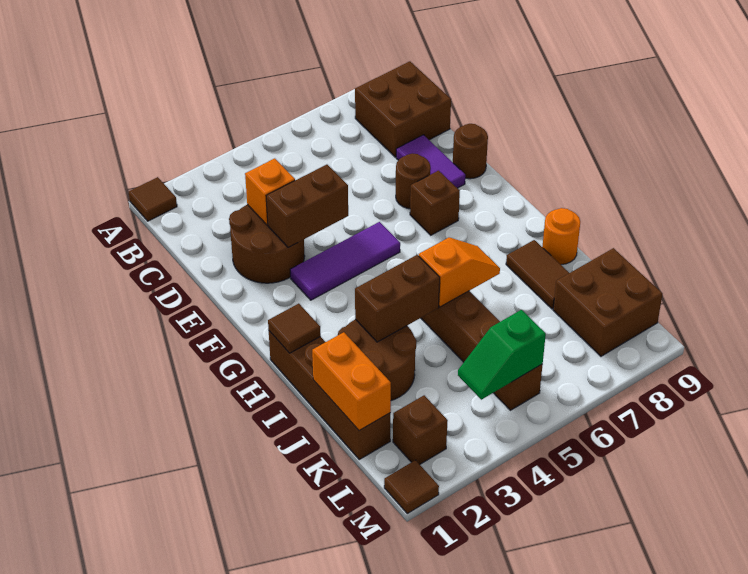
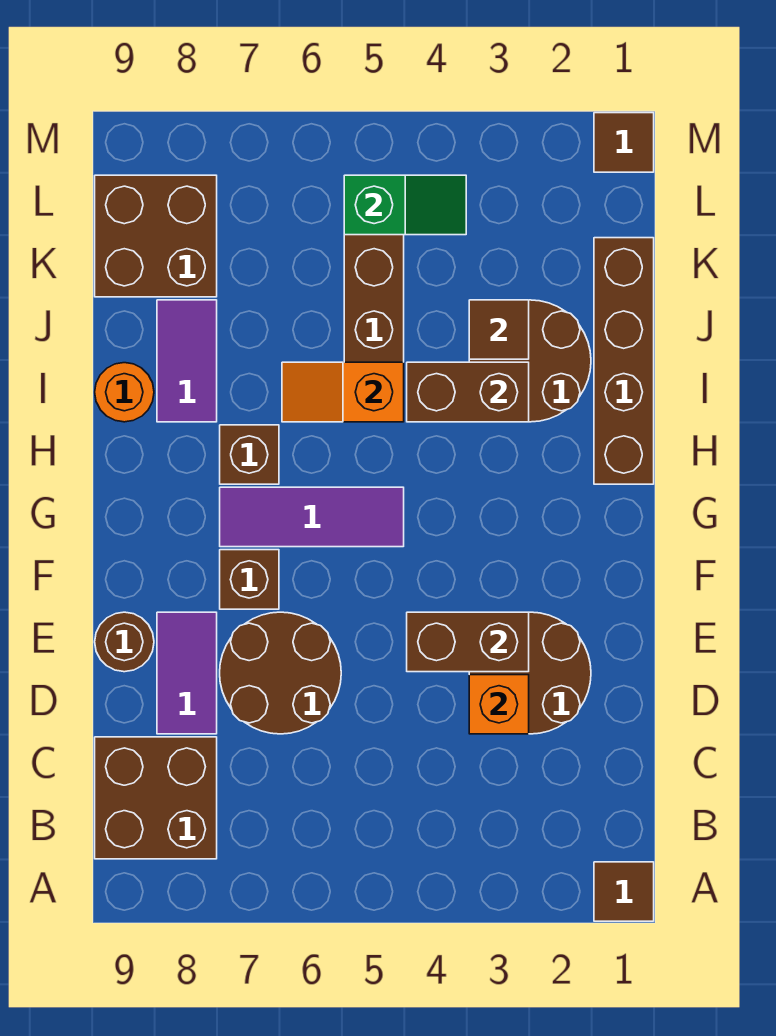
brown 1x1 round brick [396,153,431,209] -> brown 2x2 round brick [220,612,341,734]
purple 1x3 tile [290,222,400,300] -> purple 1x3 tile moved to [220,487,404,547]
brown 1x1 tile [268,304,321,353] -> brown 1x1 tile moved to [469,300,529,359]
brown 1x2 tile [506,240,569,309] -> purple 1x2 tile [157,300,217,422]
orange 1x2 brick [312,332,391,431] -> none
brown 1x1 brick [393,395,448,464] -> brown 1x1 brick moved to [220,425,279,484]

